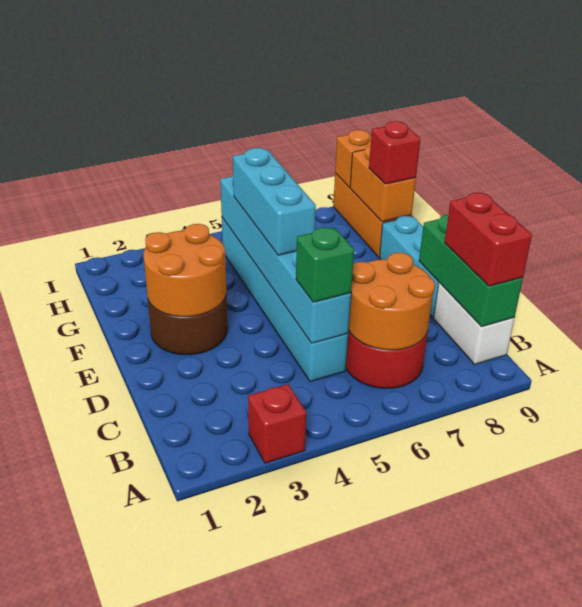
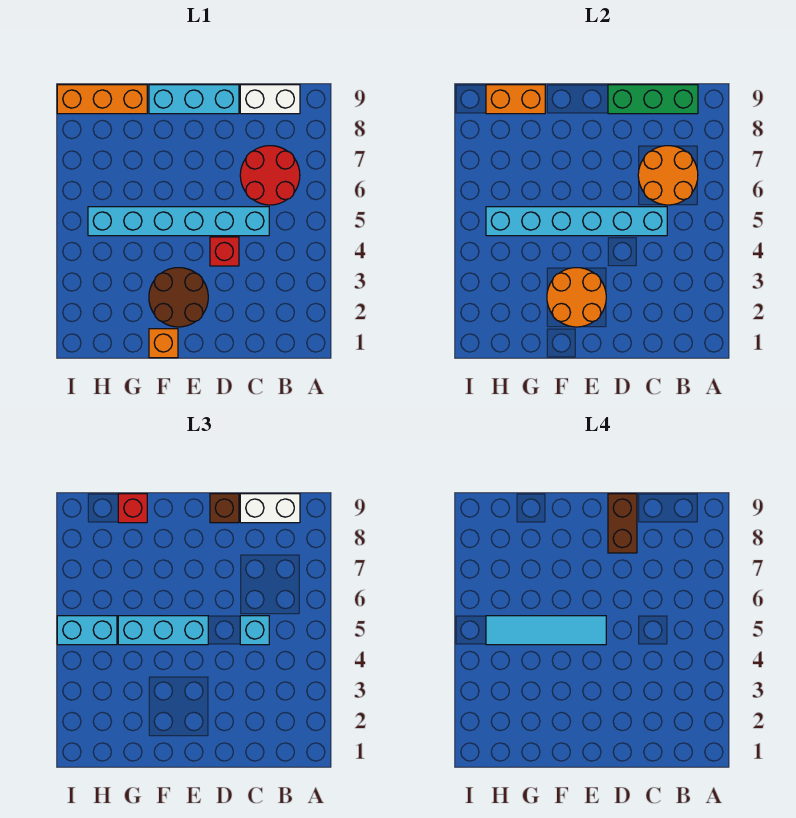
red 1x1 brick [248,384,306,463] -> red 1x1 brick moved to [210,237,239,266]
red 1x2 brick [445,193,532,286] -> white 1x2 brick [240,494,300,523]
green 1x1 brick [296,227,354,302] -> cyan 1x1 brick [240,616,269,645]
none -> brown 1x2 brick [608,494,637,553]
none -> brown 1x1 brick [210,494,239,523]
none -> cyan 1x4 tile [486,616,606,645]
none -> cyan 1x2 brick [57,616,117,645]
orange 1x1 brick [335,130,371,188] -> orange 1x1 brick moved to [149,329,178,358]

